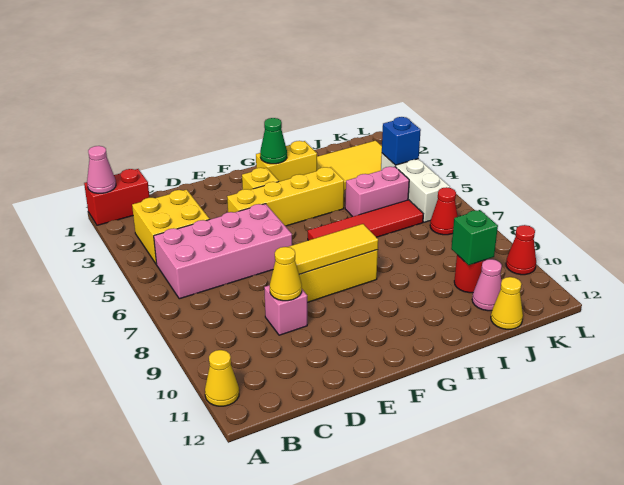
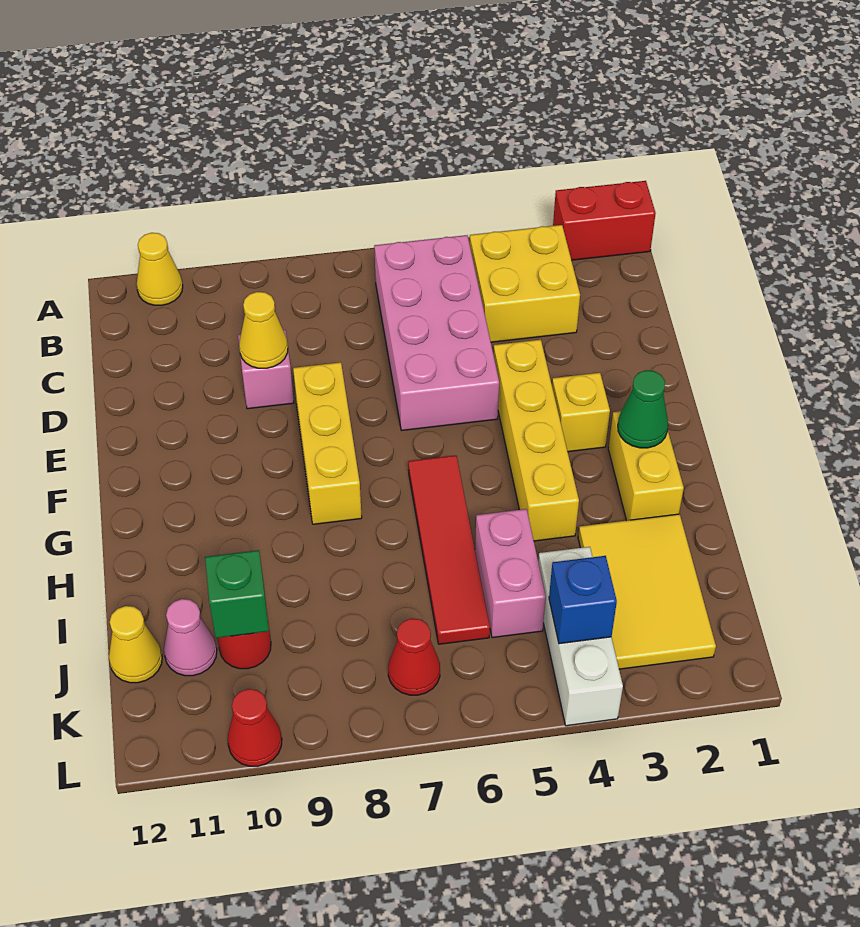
red 1x2 brick [84,169,150,225] -> red 1x2 brick turned to [553,181,656,260]
pink 1x1 cone [87,146,116,193] -> none
yellow 1x3 tile [289,224,378,274] -> none
white 1x3 brick [381,153,450,222] -> white 1x3 brick turned to [538,547,623,726]

